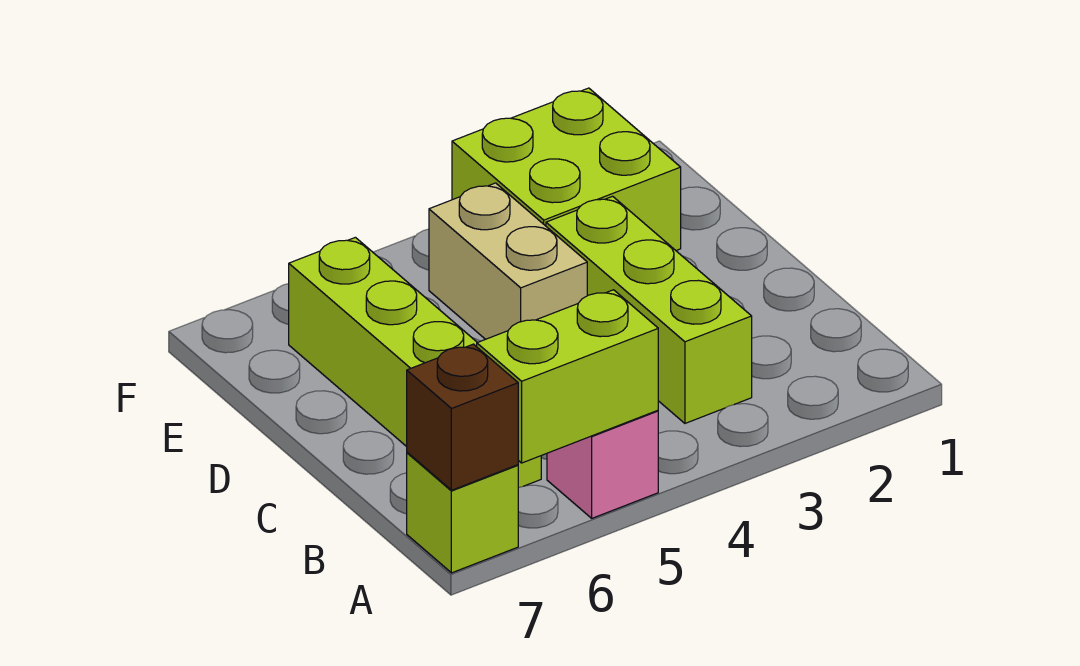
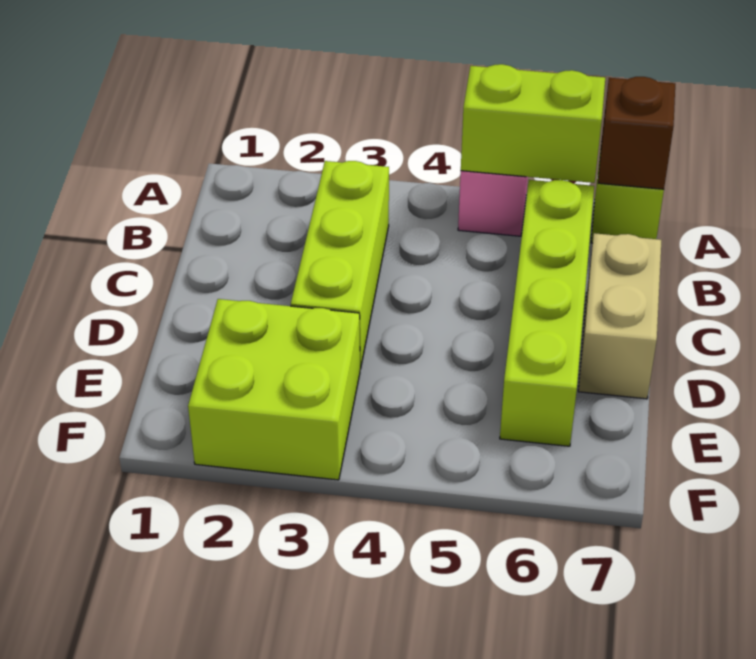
tan 1x2 brick [429,183,587,339] -> tan 1x2 brick moved to [578,233,662,399]

